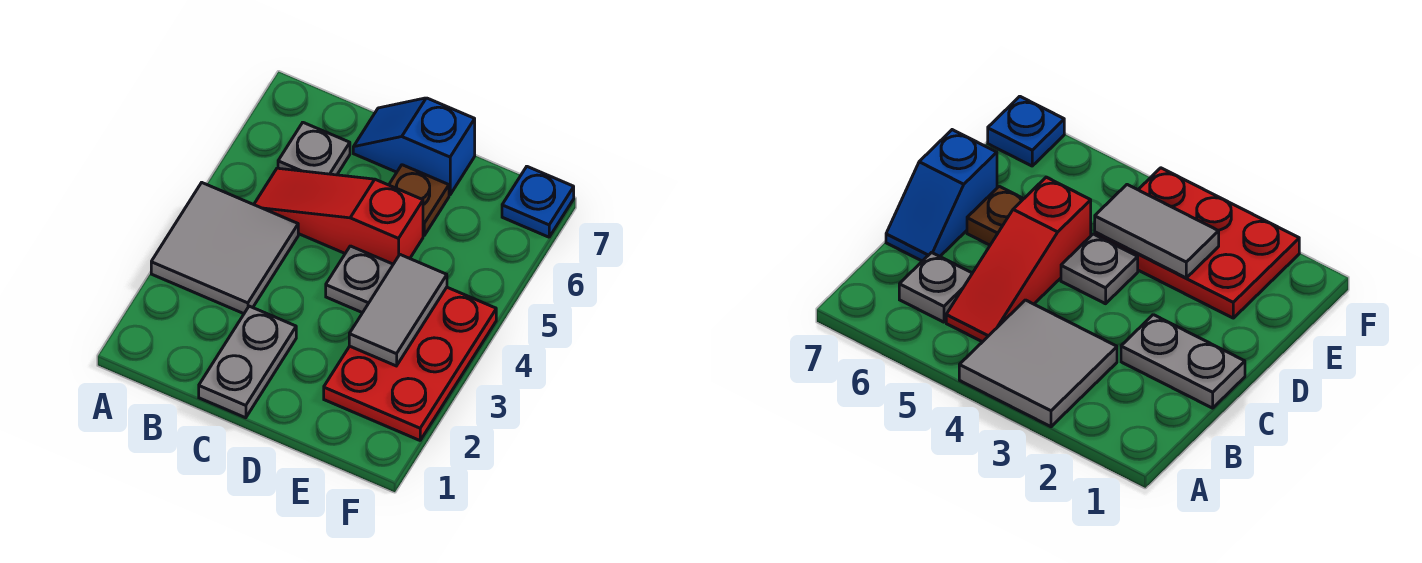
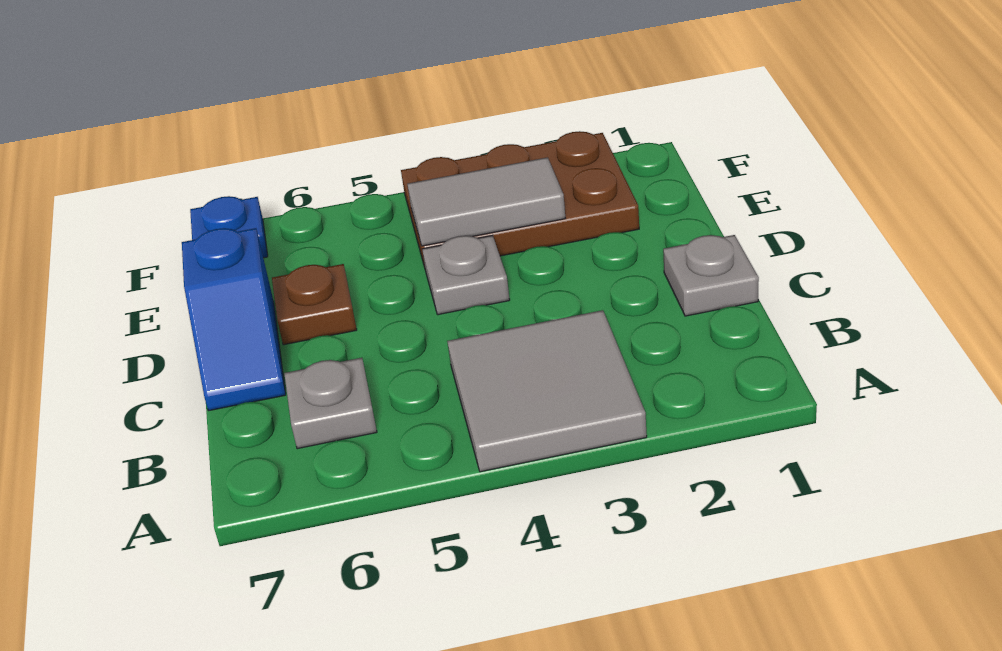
red 1x3 slope [254,168,423,264] -> none
grey 1x2 plate [199,306,296,418] -> grey 1x1 plate [663,235,759,316]
red 2x3 plate [324,287,496,440] -> brown 2x3 plate [401,131,639,267]

